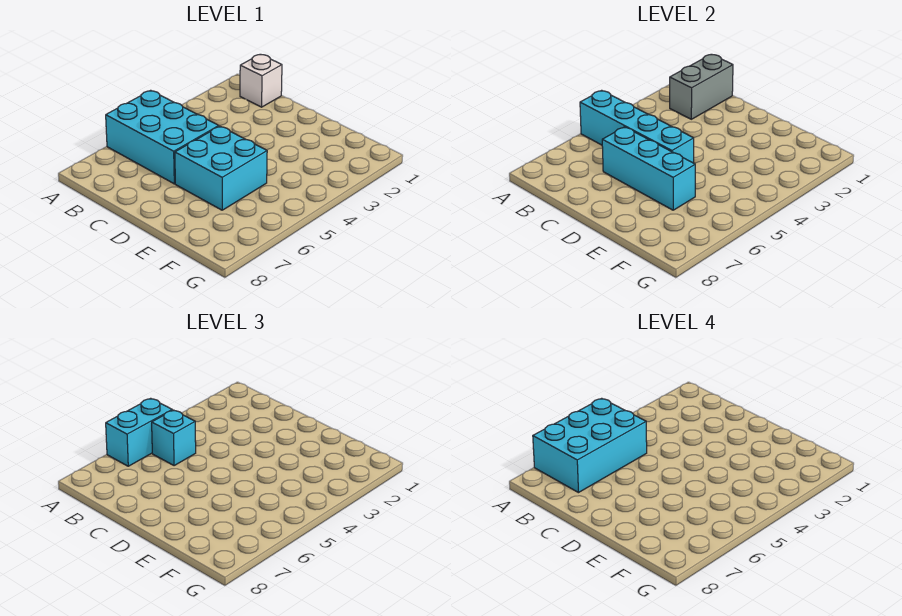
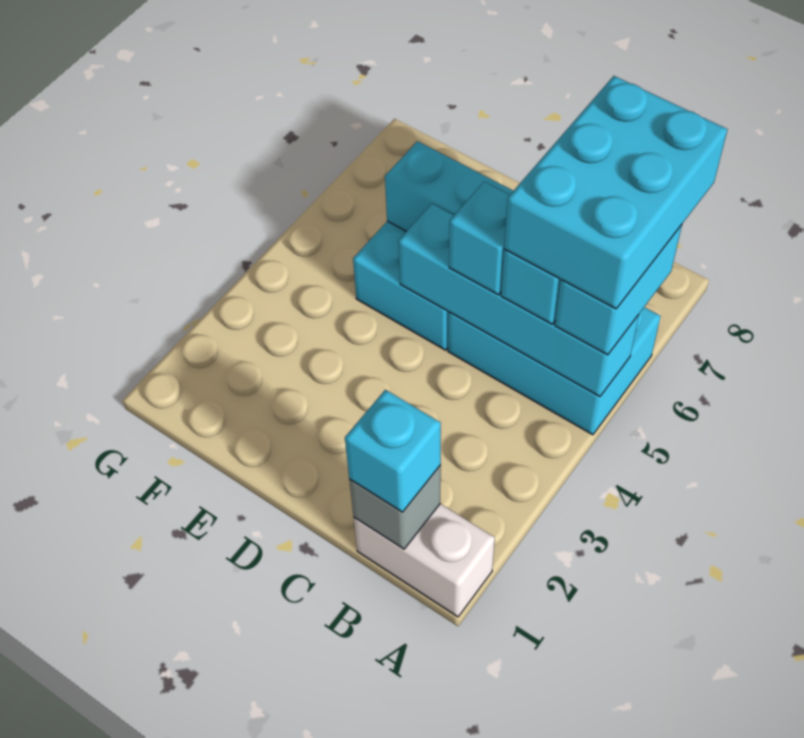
white 1x1 brick [240,54,282,107] -> white 1x2 brick [354,504,495,617]
grey 1x2 brick [670,54,733,119] -> grey 1x1 brick [349,465,441,549]
none -> cyan 1x1 brick [345,390,441,512]
none -> cyan 1x1 brick [449,182,509,295]

